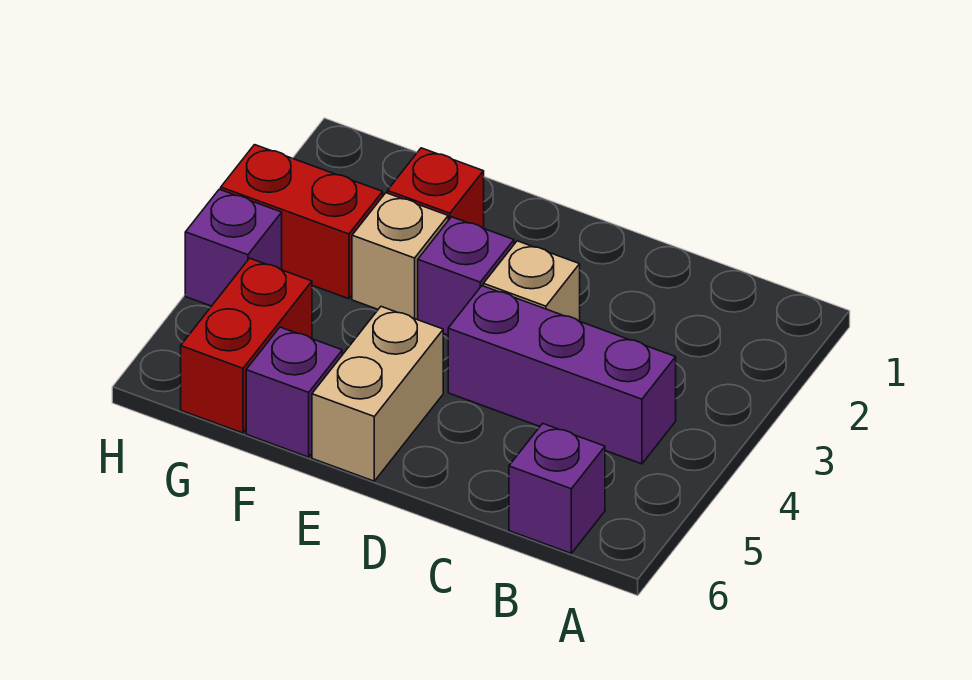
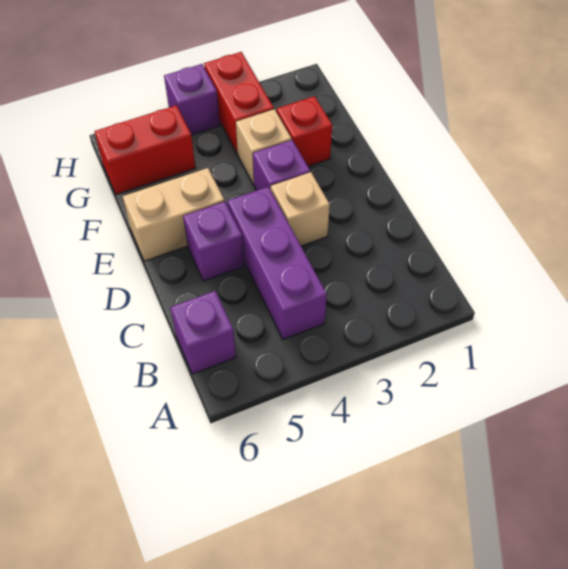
purple 1x1 brick [246,327,342,457] -> purple 1x1 brick moved to [183,201,244,281]

